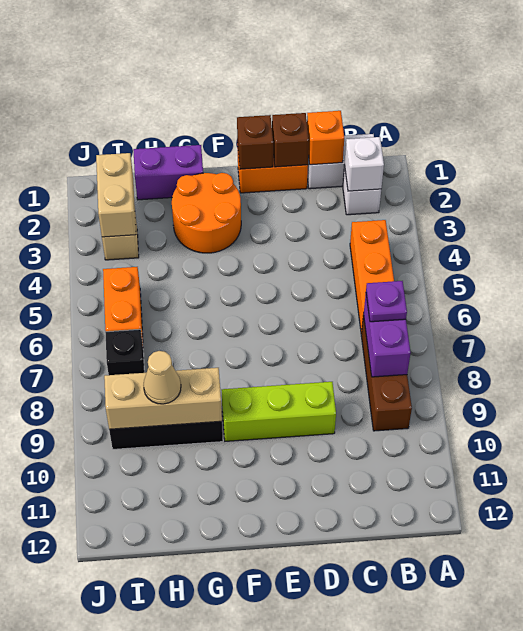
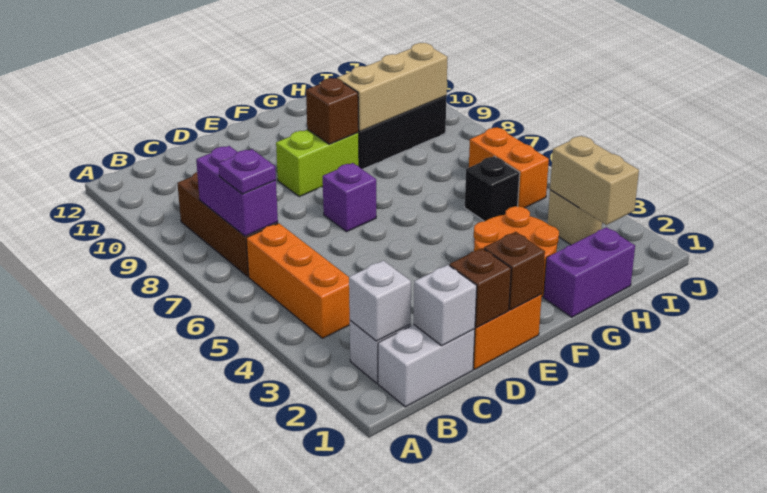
orange 1x1 brick [307,111,344,165] -> white 1x1 brick [414,265,477,346]
lime 1x3 brick [222,382,336,441] -> lime 1x2 brick [276,129,359,197]
none -> purple 1x1 brick [323,163,376,232]
none -> brown 1x1 brick [306,78,359,144]
tan 1x1 cone [144,351,181,404] -> none
black 1x1 brick [105,329,144,375] -> black 1x1 brick moved to [465,156,520,221]

